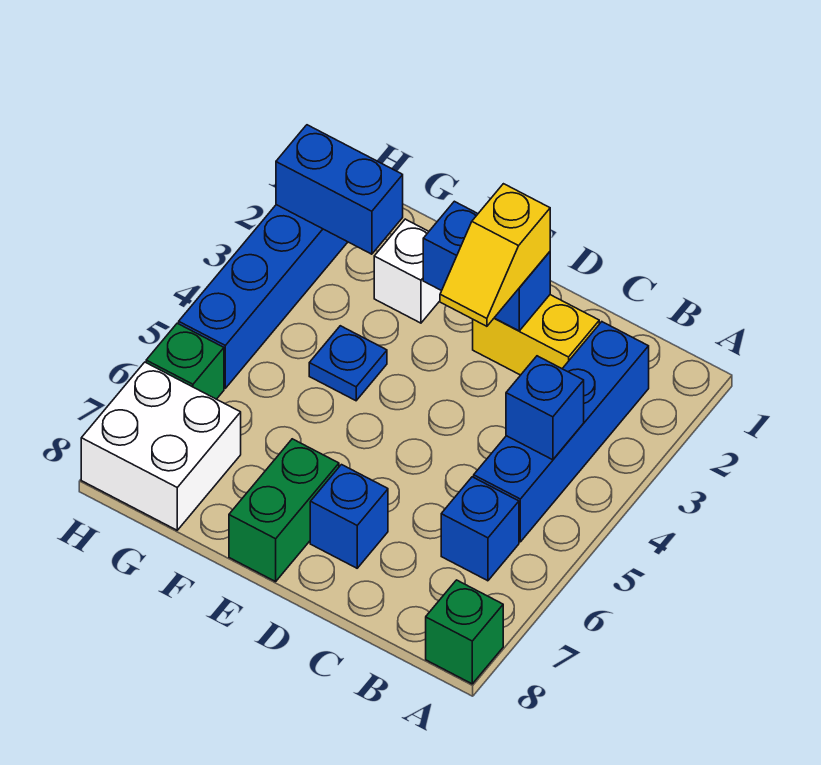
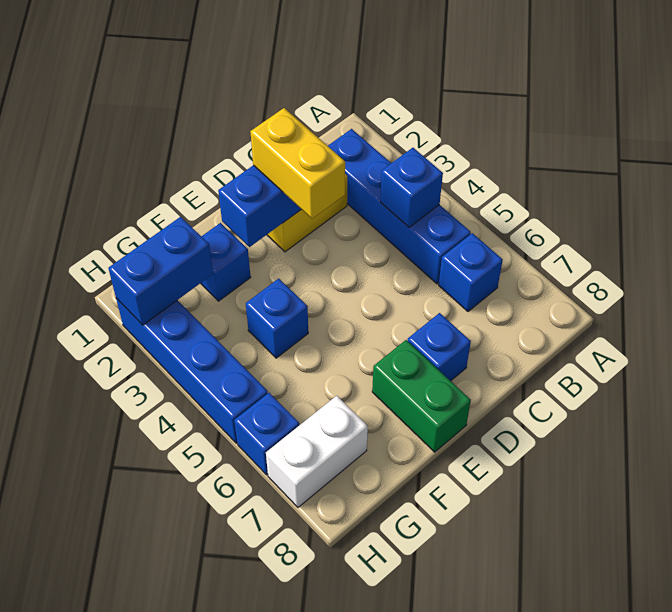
green 1x1 brick [426,580,503,684] -> none
yellow 1x2 slope [440,184,550,326] -> yellow 1x2 brick [250,108,345,219]
white 1x1 brick [374,219,441,323] -> blue 1x1 brick [201,223,251,301]
blue 1x1 plate [309,326,387,401] -> blue 1x1 brick [246,279,308,358]
white 2x2 brick [81,362,241,530] -> white 1x2 brick [266,396,368,507]
green 1x1 brick [146,323,224,399] -> blue 1x1 brick [234,393,299,475]

